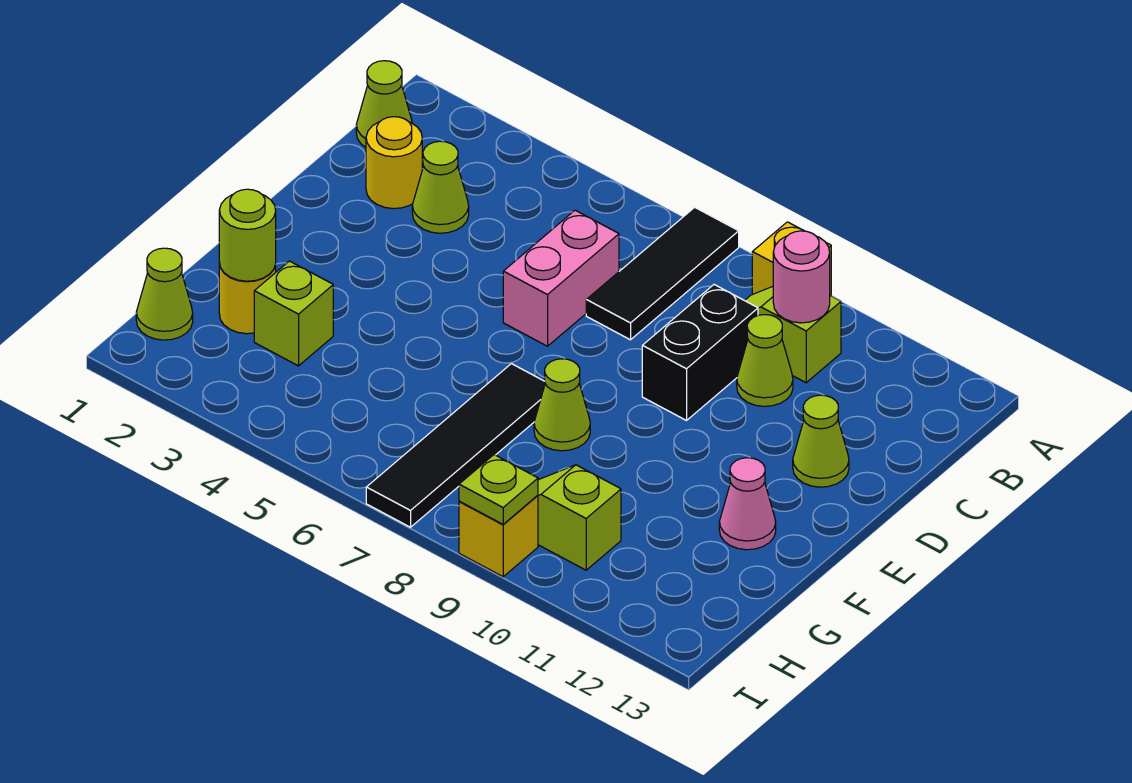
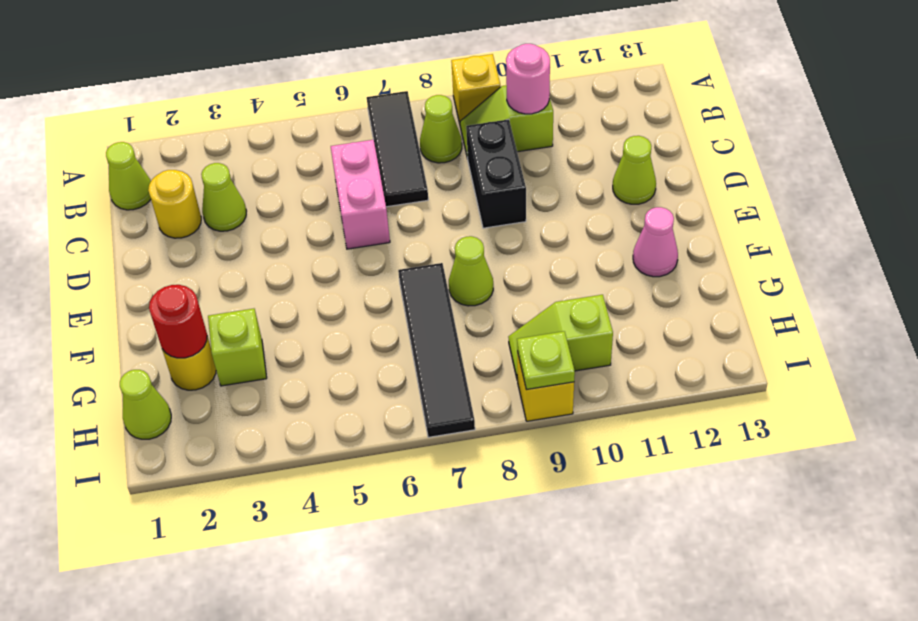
lime 1x1 cone [737,315,793,406] -> lime 1x1 cone moved to [420,95,462,163]
lime 1x1 round brick [219,189,276,281] -> red 1x1 round brick [149,285,207,358]

